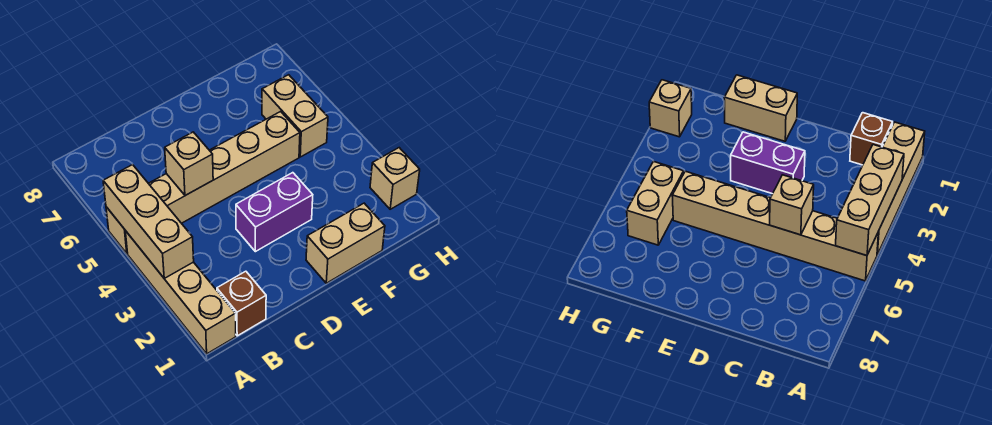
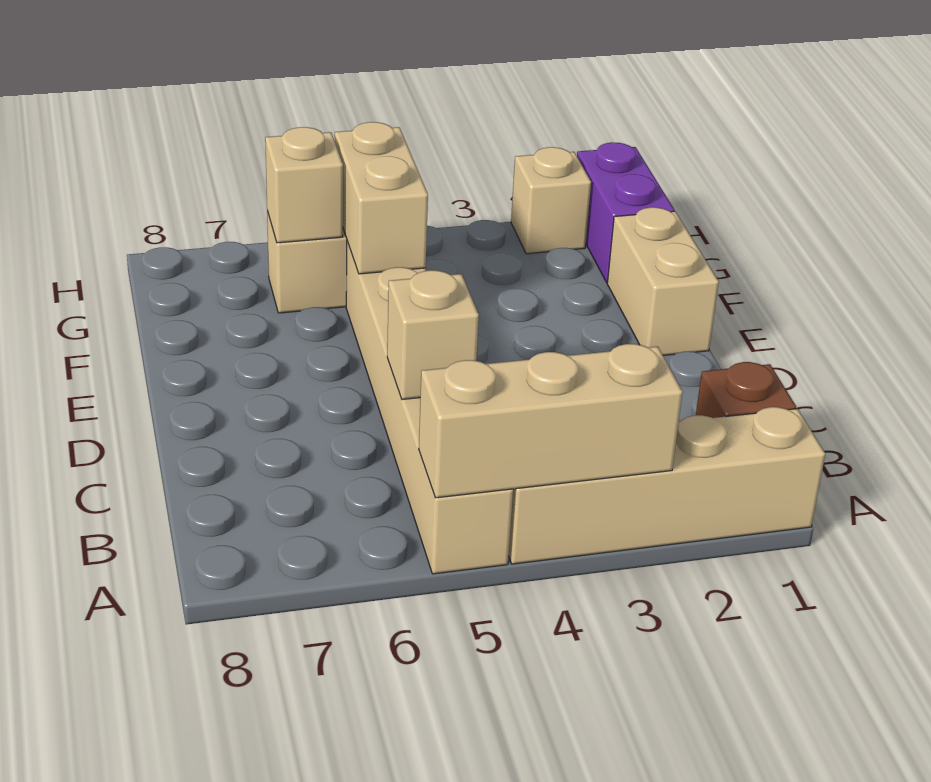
purple 1x2 brick [236,173,313,252] -> purple 1x2 brick moved to [577,142,674,283]
none -> tan 1x2 brick [335,122,428,274]
none -> tan 1x1 brick [265,127,343,243]

